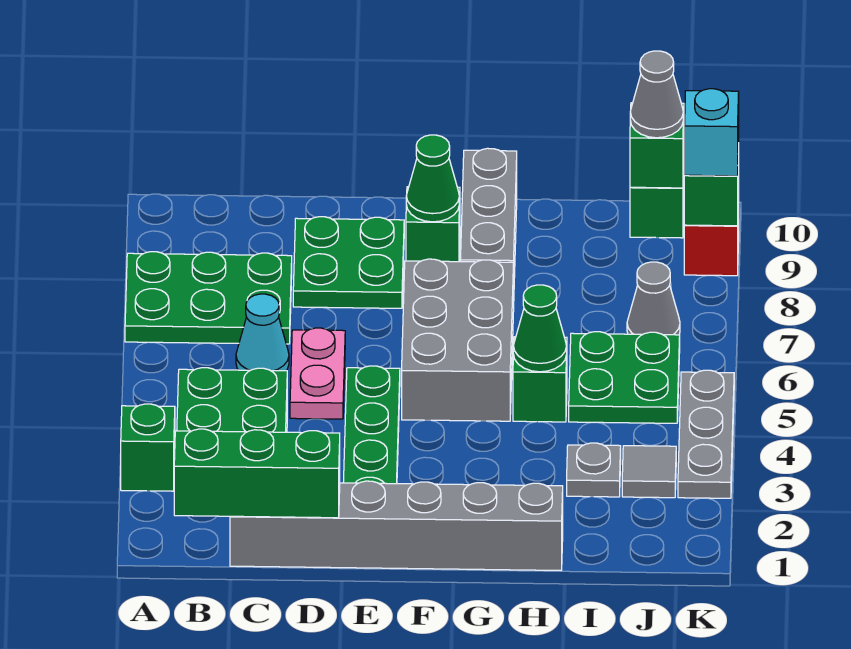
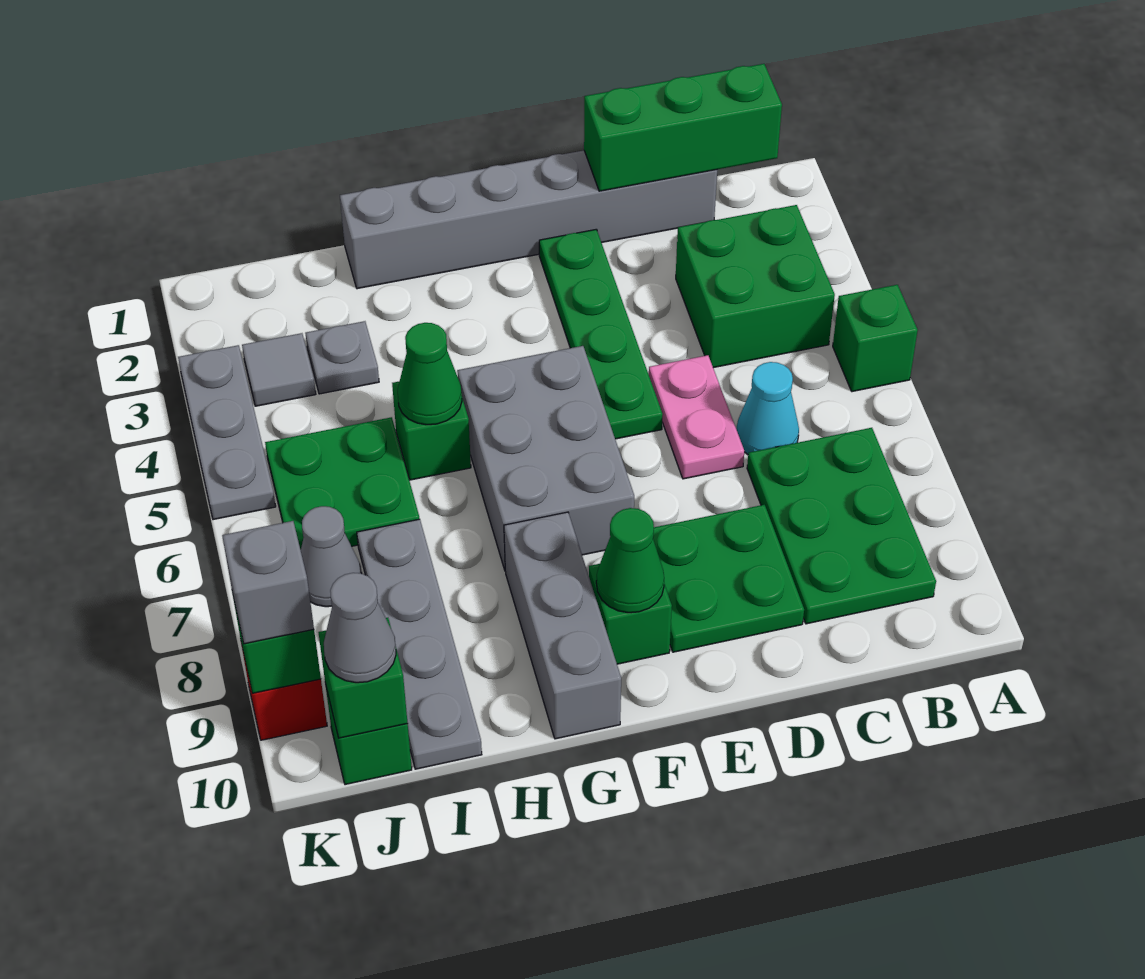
green 1x1 brick [121,404,175,491] -> green 1x1 brick moved to [833,285,918,392]
green 2x3 plate [125,252,292,344] -> green 2x3 plate turned to [747,428,936,624]
none -> grey 1x4 plate [357,519,482,769]
cyan 1x1 brick [684,89,739,176] -> grey 1x1 brick [222,521,314,644]

